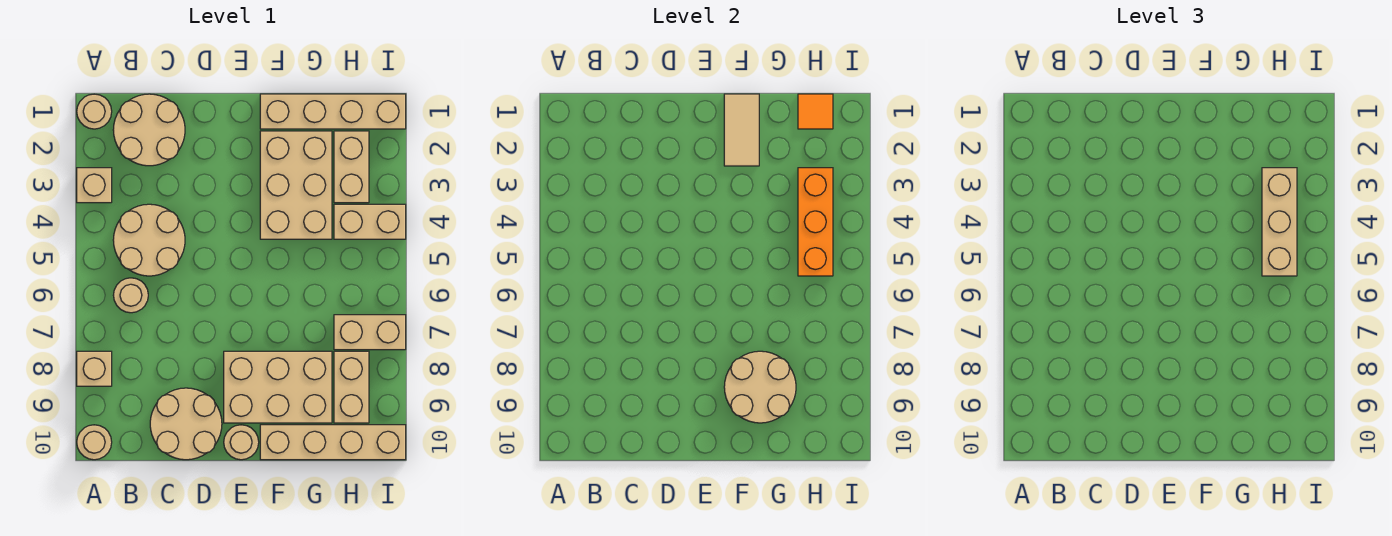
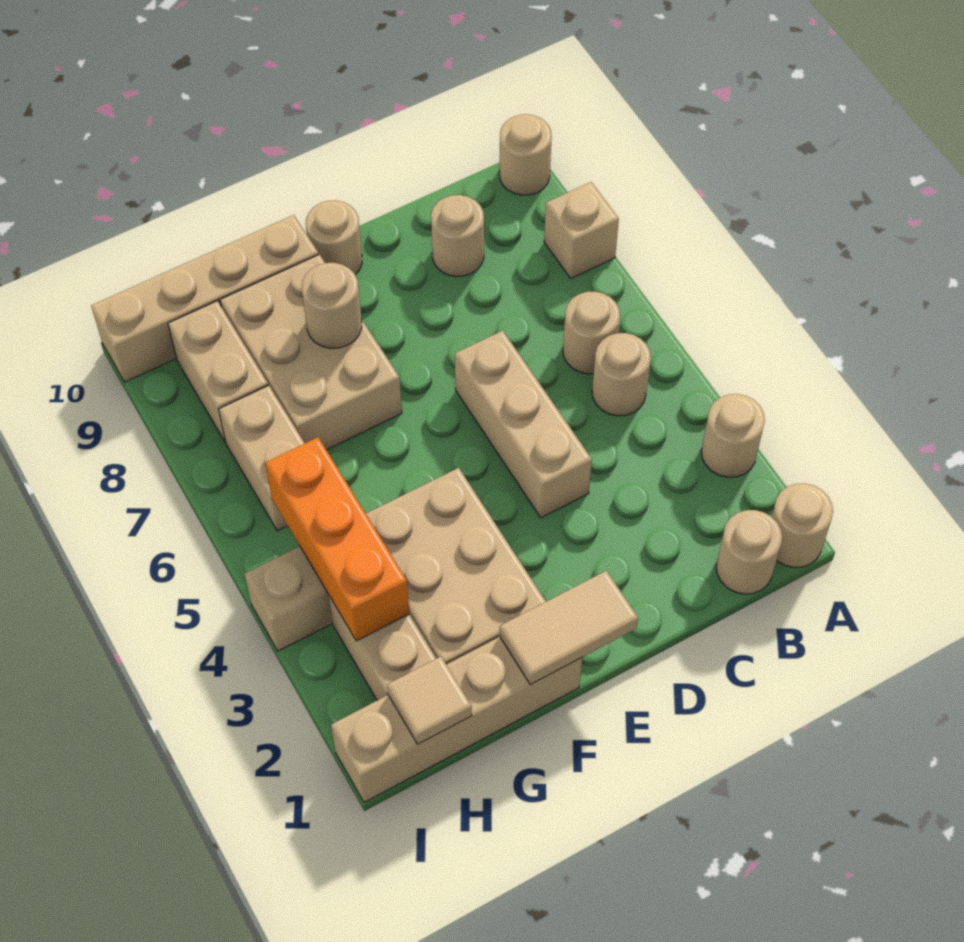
tan 1x1 brick [77,168,112,203] -> tan 1x1 round brick [701,394,765,477]
tan 2x2 round brick [113,94,185,166] -> tan 1x1 round brick [716,510,782,594]
tan 2x2 round brick [113,204,185,276] -> tan 1x1 round brick [592,333,651,416]
tan 2x2 round brick [150,388,222,460] -> tan 1x1 round brick [431,195,484,277]
tan 2x3 brick [224,351,332,423] -> tan 2x3 brick turned to [220,255,402,450]
tan 1x2 tile [724,94,759,166] -> tan 1x2 tile turned to [500,571,638,685]
tan 2x2 round brick [724,351,796,423] -> tan 1x1 round brick [302,263,362,348]
orange 1x1 tile [798,94,833,129] -> tan 1x1 tile [387,657,472,744]
tan 1x3 brick [1262,168,1297,276] -> tan 1x3 brick moved to [455,331,592,518]
tan 1x2 brick [334,315,406,350] -> tan 1x2 brick turned to [219,385,305,531]

